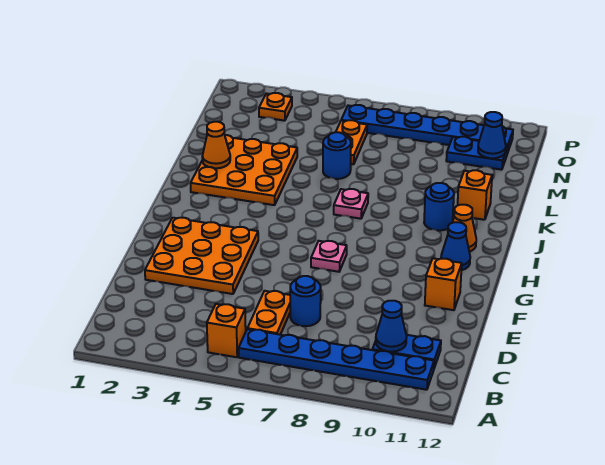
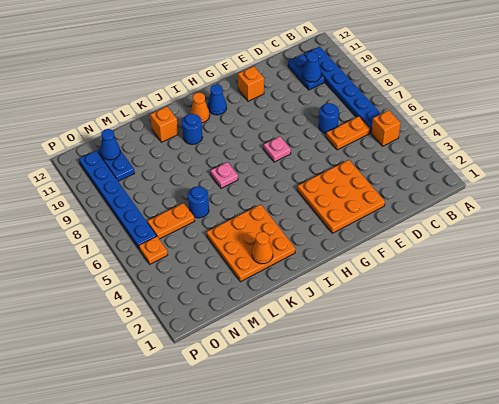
orange 1x1 plate [259,93,292,121] -> orange 1x1 plate moved to [139,236,168,264]

